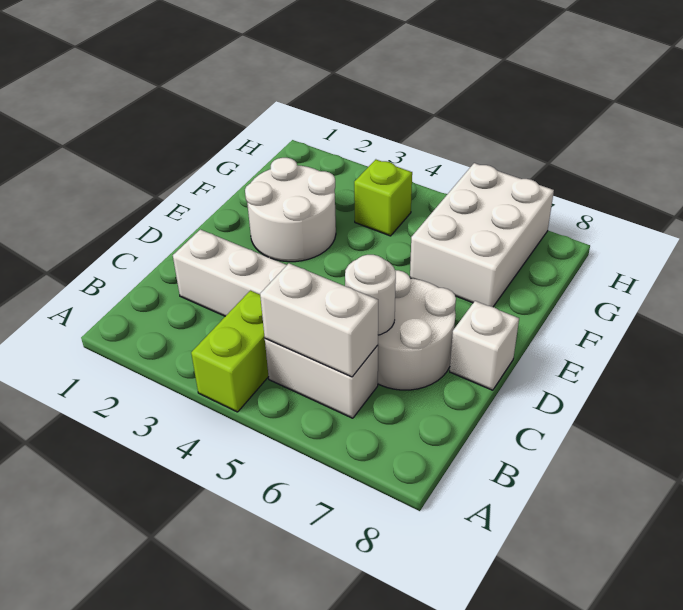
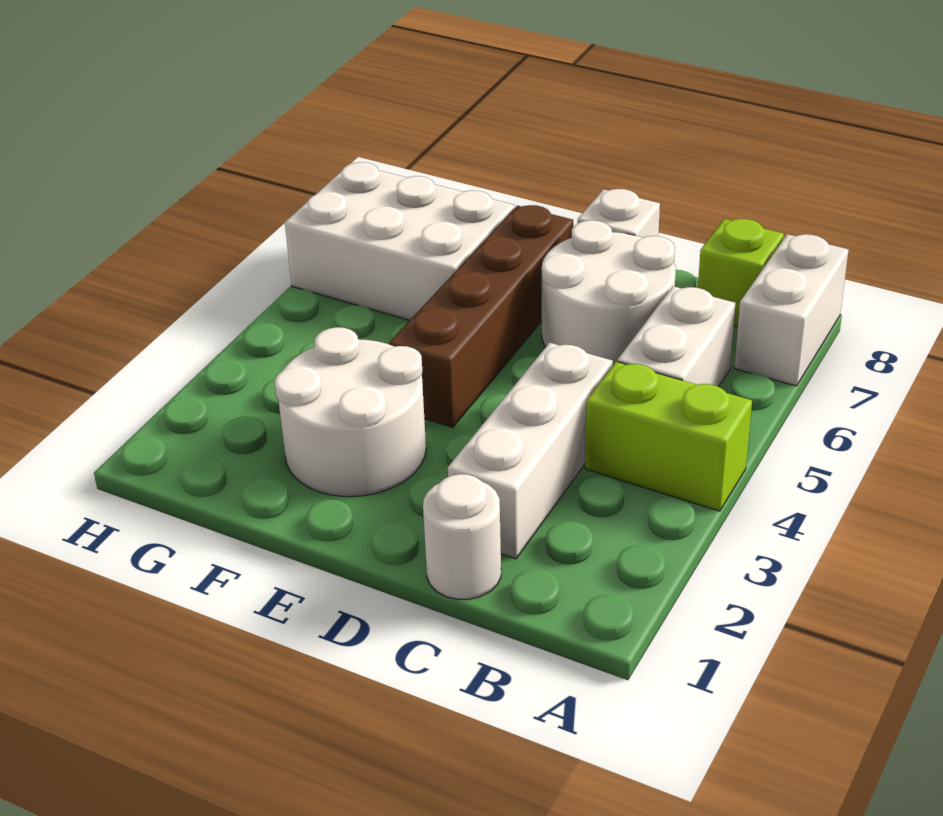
white 1x2 brick [260,263,378,377] -> white 1x2 brick moved to [734,234,849,386]
white 1x1 round brick [345,255,396,335] -> white 1x1 round brick moved to [423,474,501,599]
none -> brown 1x4 brick [389,205,573,427]
lime 1x1 brick [354,160,412,236] -> lime 1x1 brick moved to [698,219,784,327]

